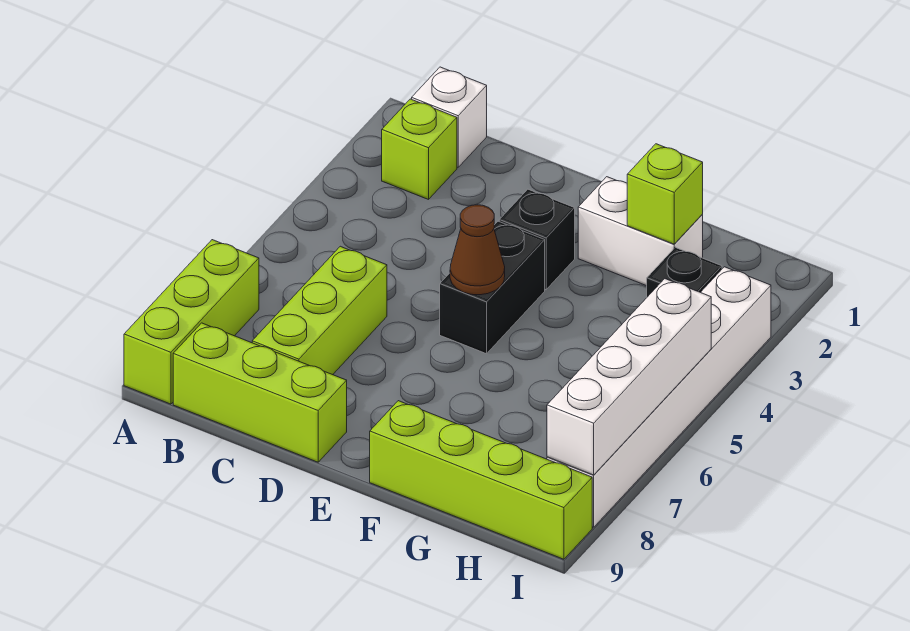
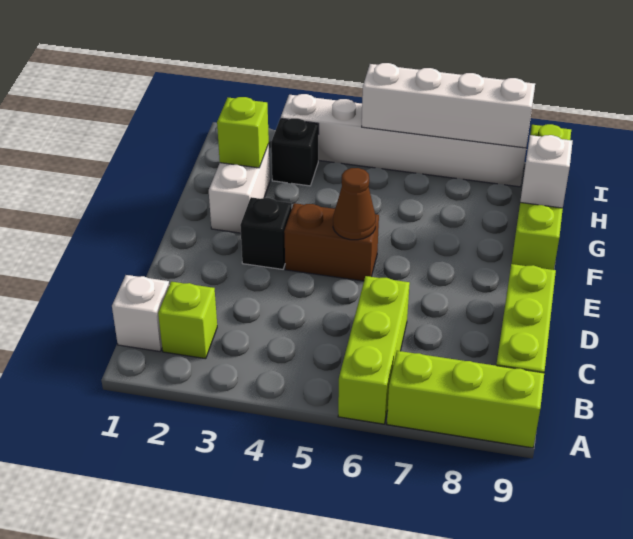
lime 1x3 brick [252,246,387,375] -> lime 1x3 brick turned to [338,276,410,424]
black 1x2 brick [440,221,545,354] -> brown 1x2 brick [284,203,379,281]
none -> white 1x1 brick [520,135,572,208]

